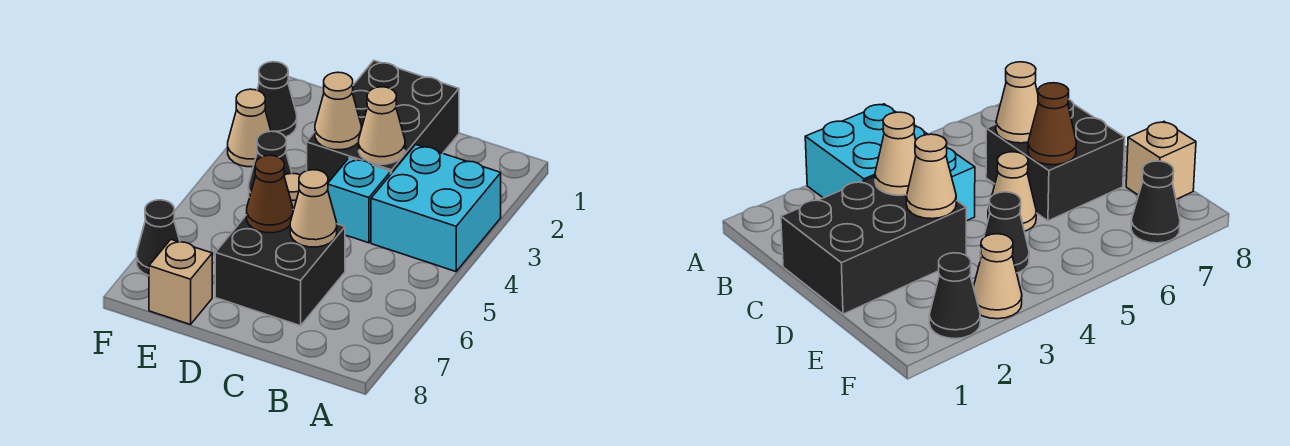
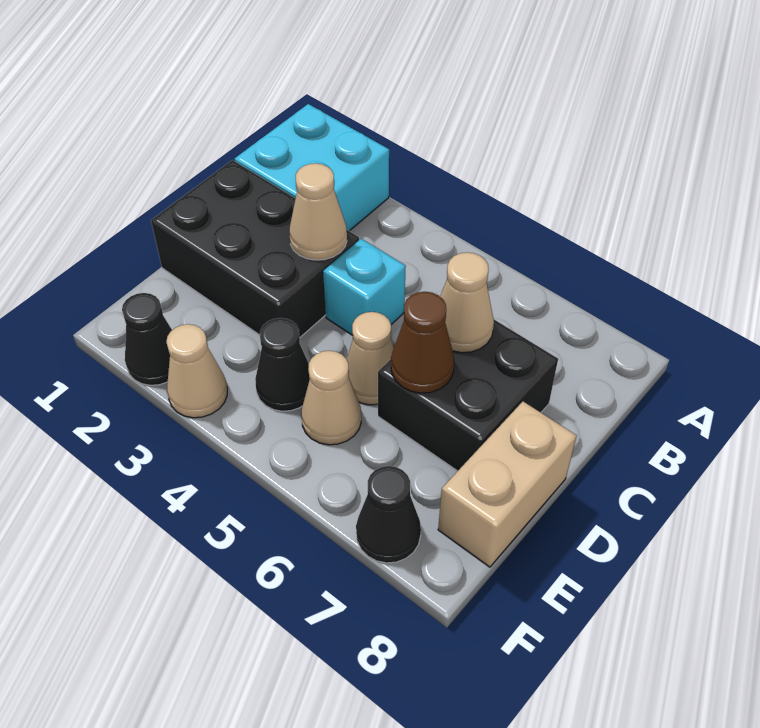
cyan 2x2 brick [371,145,501,272] -> cyan 2x2 brick moved to [234,104,389,231]
tan 1x1 cone [315,72,361,150] -> tan 1x1 cone moved to [301,351,361,445]
tan 1x1 brick [149,240,212,325] -> tan 1x2 brick [438,402,577,567]

